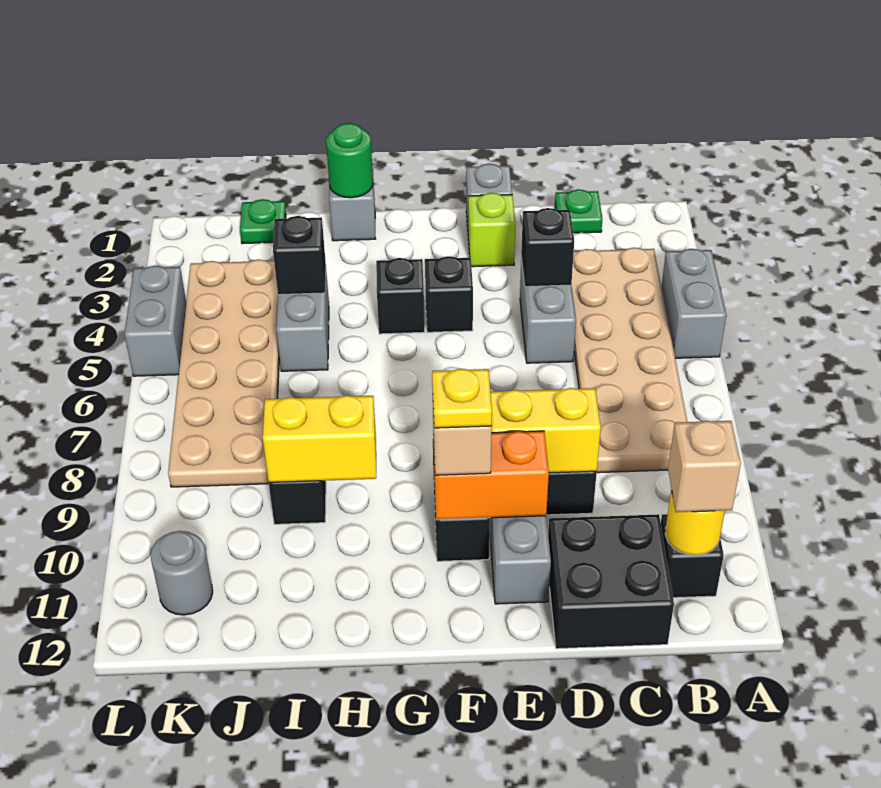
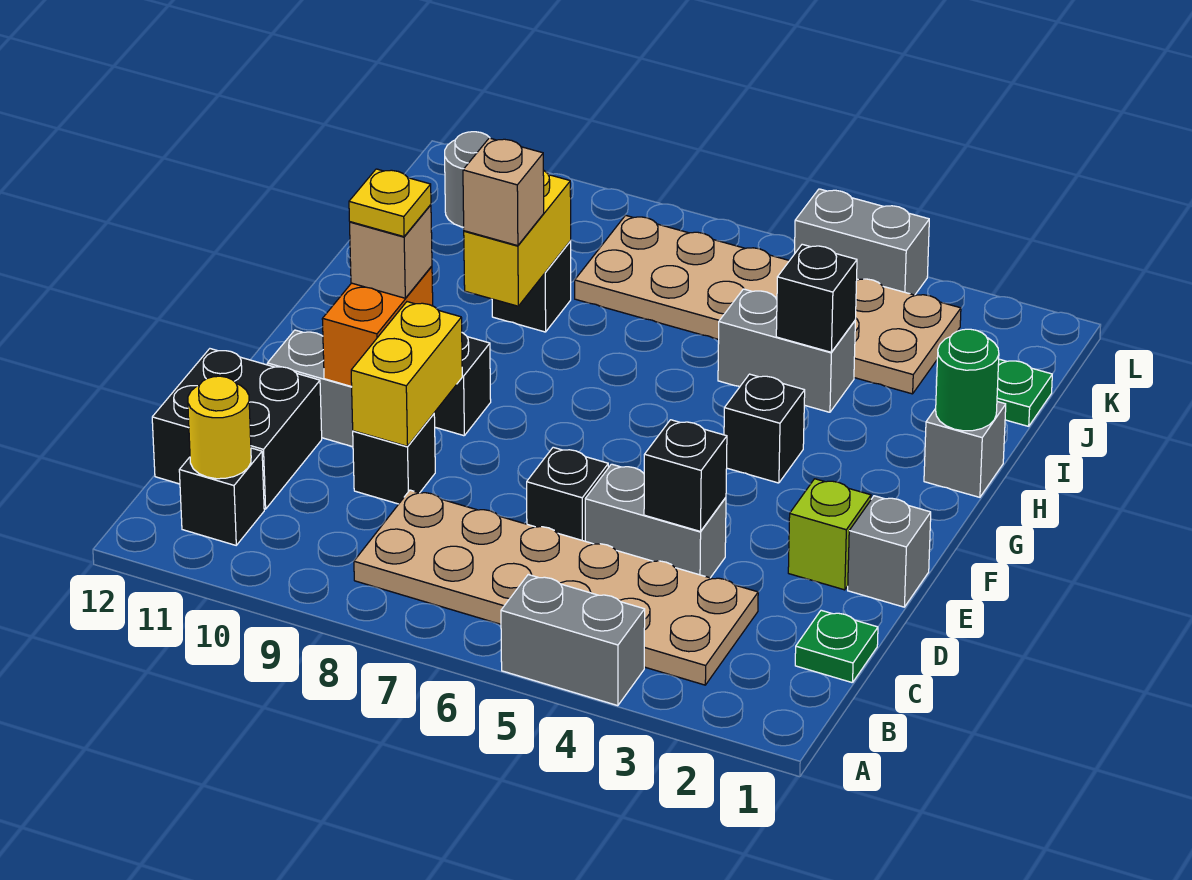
tan 1x1 brick [668,421,741,512] -> tan 1x1 brick moved to [463,138,544,246]
black 1x1 brick [425,256,473,332] -> black 1x1 brick moved to [527,447,608,541]

